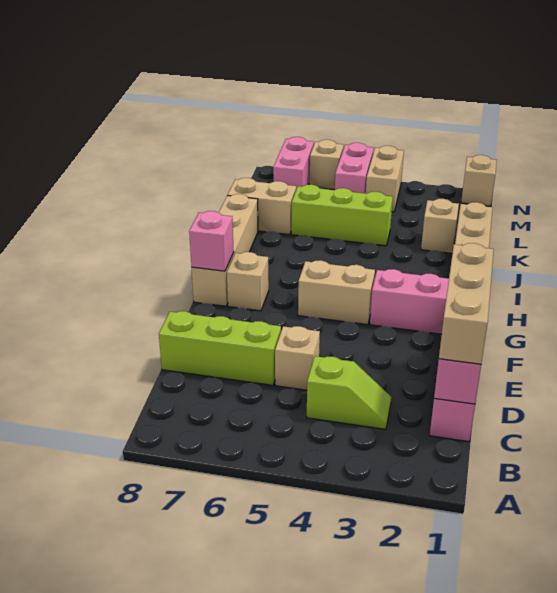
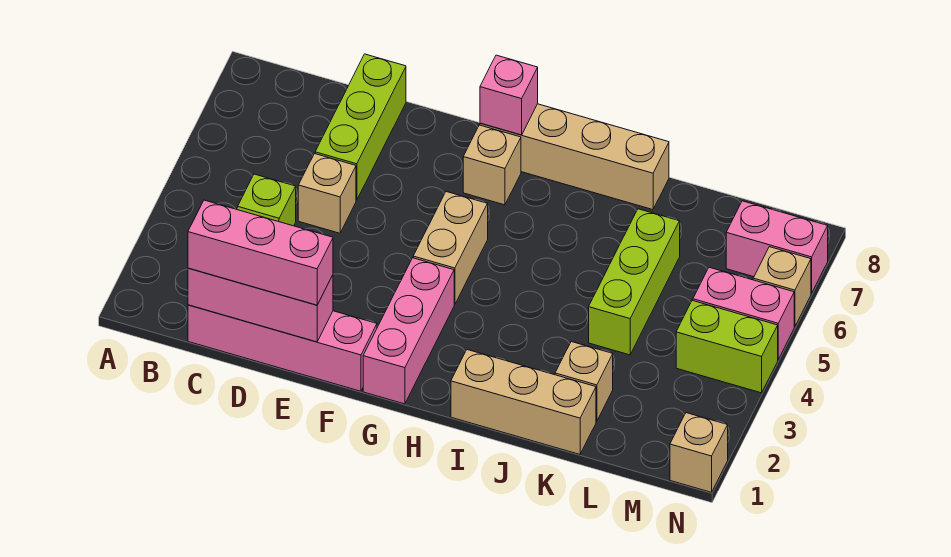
tan 1x3 brick [439,243,494,364] -> pink 1x3 brick [188,200,333,305]
tan 1x2 brick [228,178,296,235] -> none
tan 1x2 brick [366,146,404,212] -> lime 1x2 brick [676,300,778,393]

